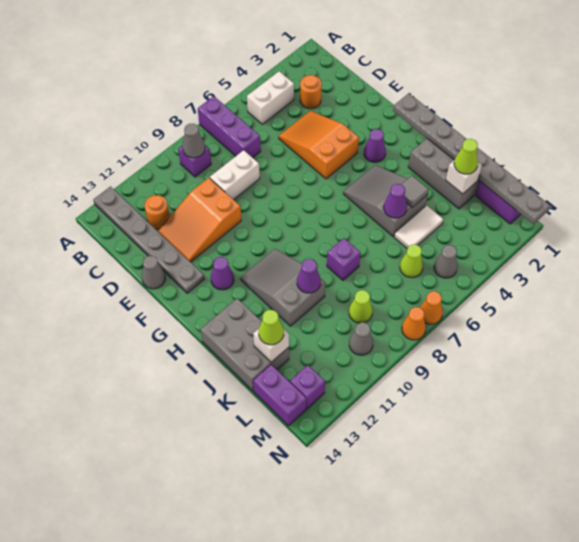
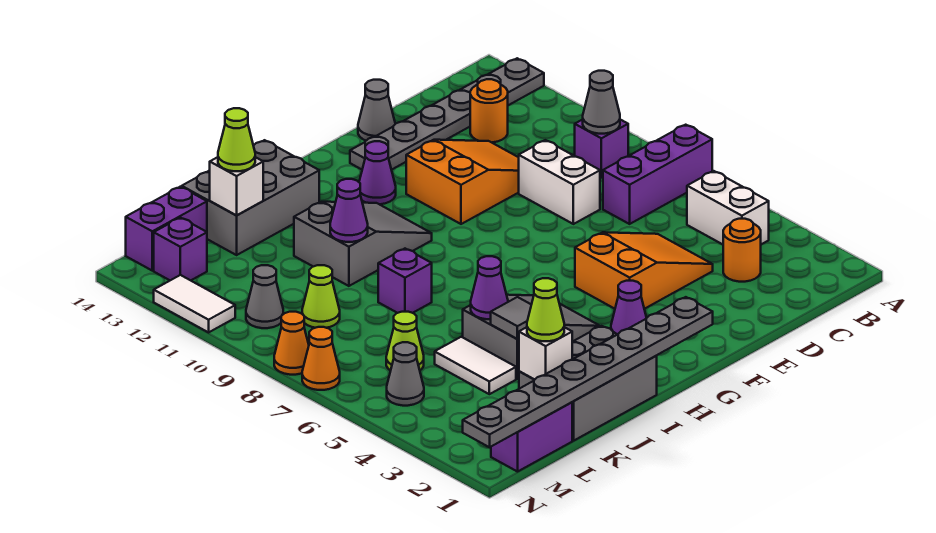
orange 2x3 slope [158,178,241,262] -> orange 2x3 slope turned to [406,140,519,224]
none -> white 1x2 tile [154,275,235,332]

